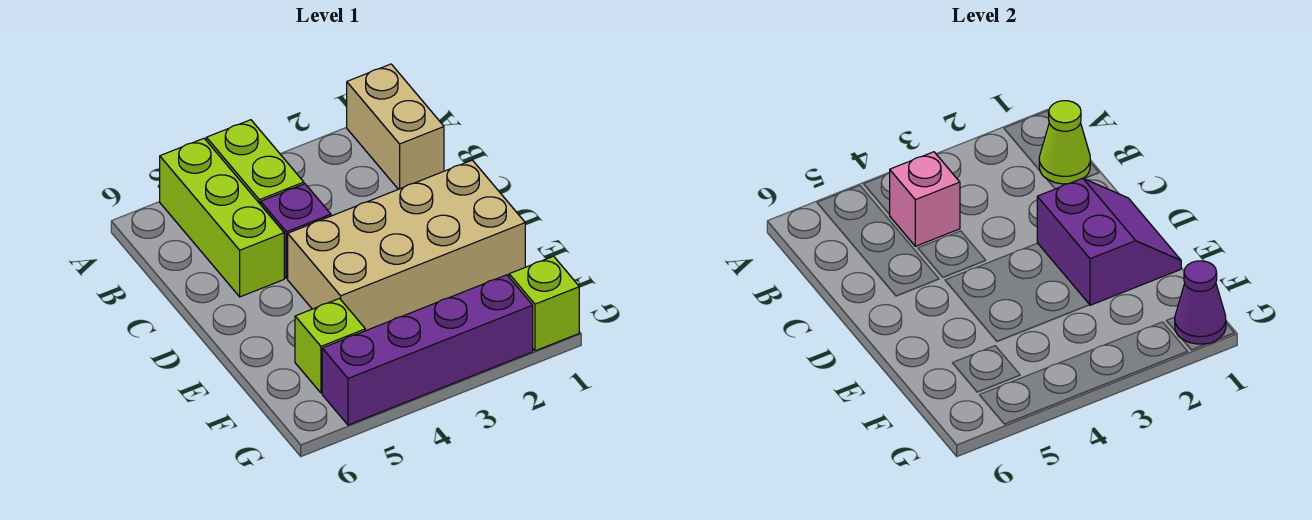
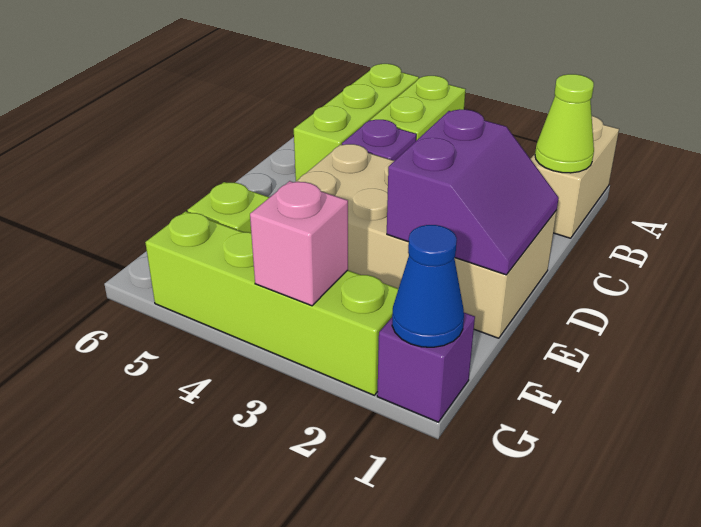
pink 1x1 brick [889,152,960,246] -> pink 1x1 brick moved to [250,181,348,306]
lime 1x1 brick [509,256,579,351] -> purple 1x1 brick [377,313,475,422]
purple 1x1 cone [1175,261,1226,344] -> blue 1x1 cone [392,225,464,347]
purple 1x4 brick [322,275,533,425] -> lime 1x4 brick [145,211,398,395]

